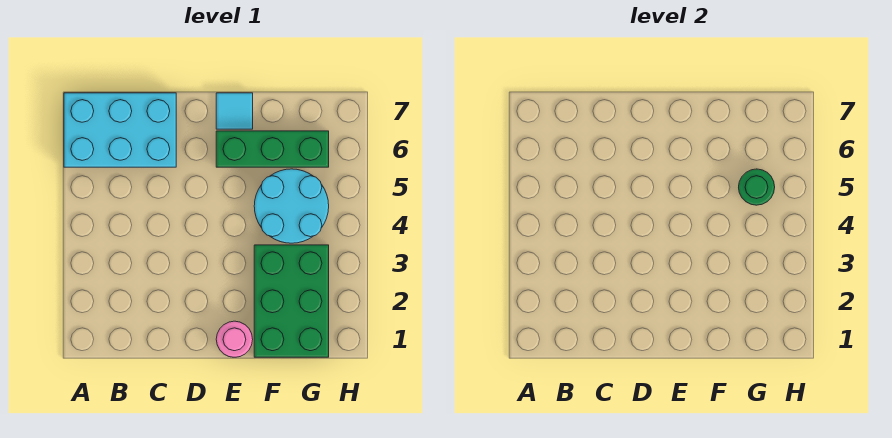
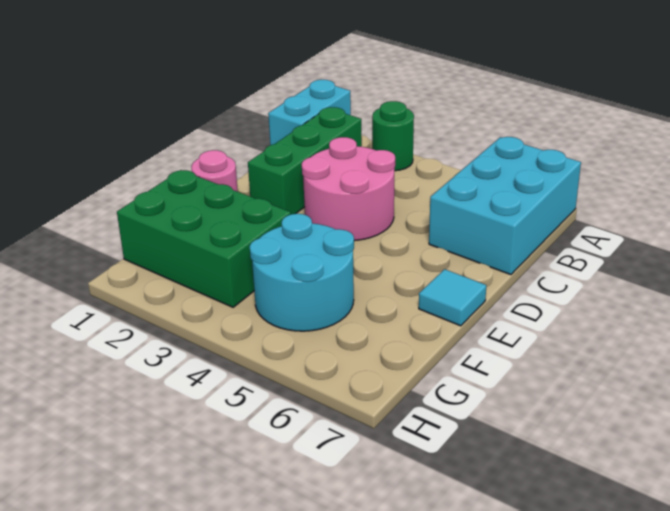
none -> cyan 1x2 brick [268,80,351,145]
none -> pink 2x2 round brick [302,137,395,241]
green 1x3 brick [216,131,329,167] -> green 1x3 brick moved to [248,107,362,214]
green 1x1 round brick [739,169,775,205] -> green 1x1 round brick moved to [372,101,414,171]

